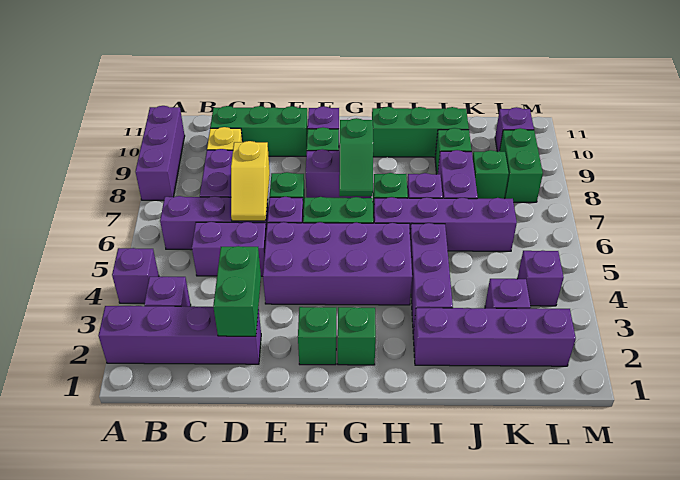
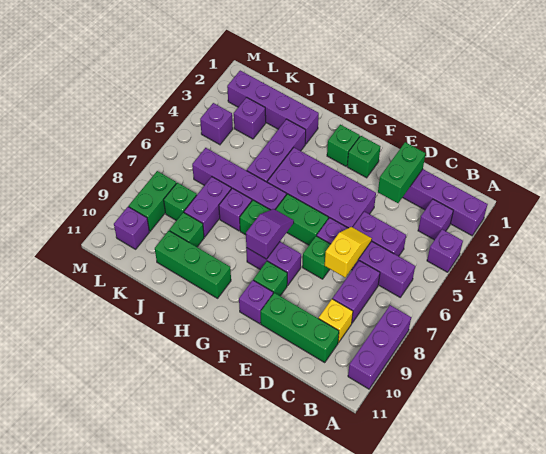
green 1x2 slope [339,118,373,196] -> purple 1x2 slope [246,209,294,259]

